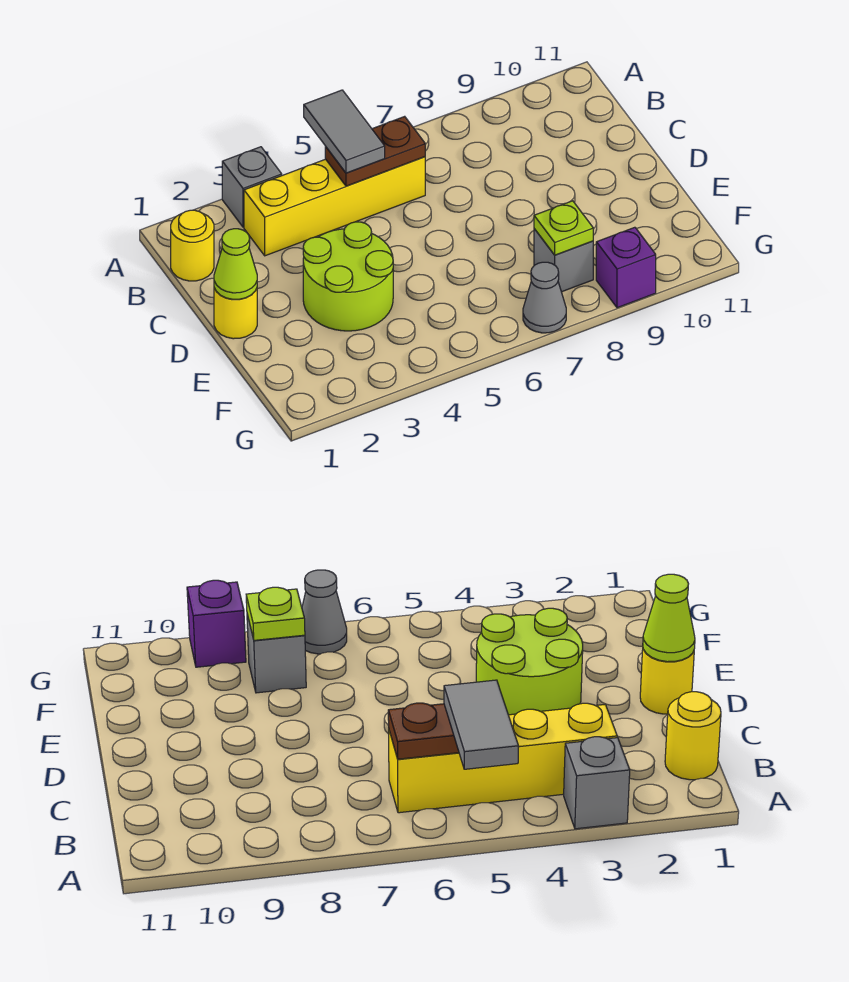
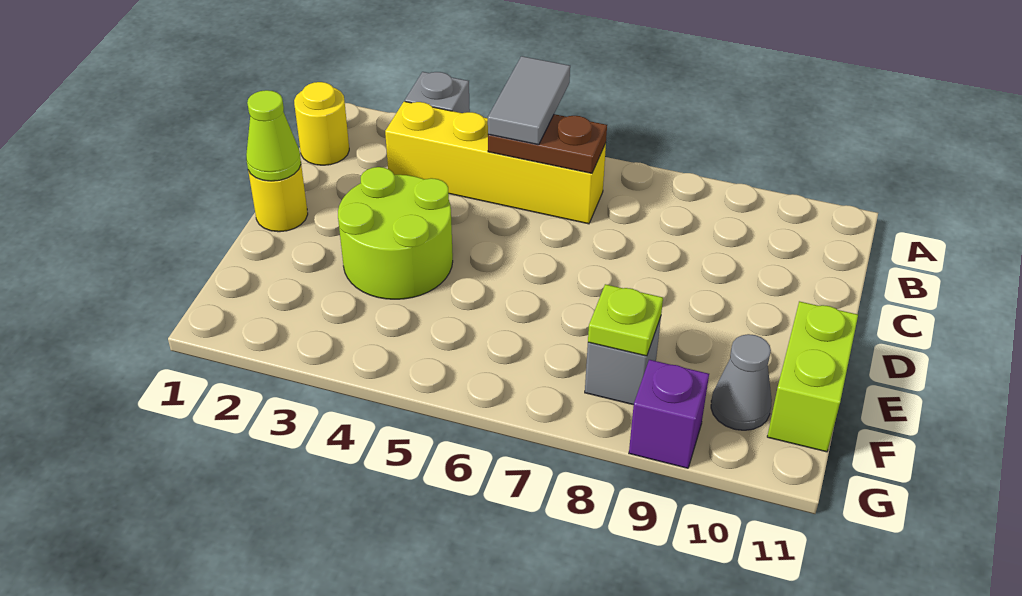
none -> lime 1x2 brick [767,301,858,452]
grey 1x1 cone [523,262,566,333] -> grey 1x1 cone moved to [711,334,772,430]

